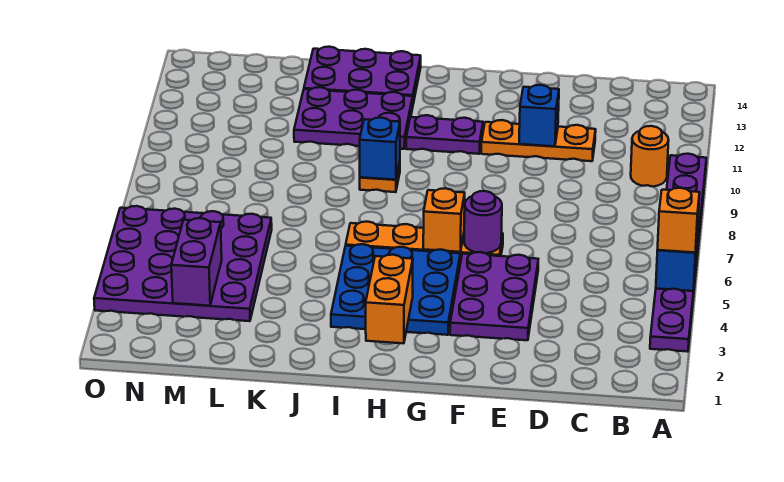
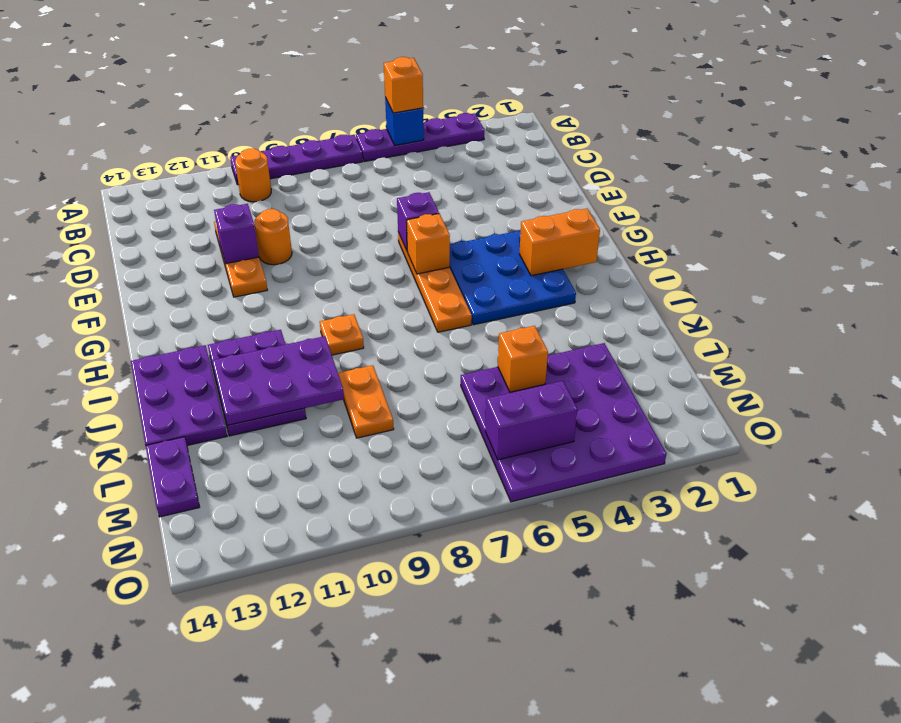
purple 2x3 plate [450,252,538,340] -> purple 2x3 plate moved to [212,336,344,425]
none -> orange 1x1 round brick [254,209,292,265]
blue 1x1 brick [519,85,559,146] -> purple 1x1 brick [214,204,259,264]
purple 1x1 round brick [464,191,502,253] -> purple 1x1 brick [397,192,439,252]
purple 1x2 plate [406,115,483,154] -> purple 1x2 plate moved to [145,437,199,517]
blue 1x1 brick [360,118,400,180] -> none
none -> orange 1x2 plate [338,365,394,438]
none -> orange 1x1 brick [498,326,548,392]
purple 1x2 brick [171,218,222,306] -> purple 1x2 brick moved to [485,381,577,460]

